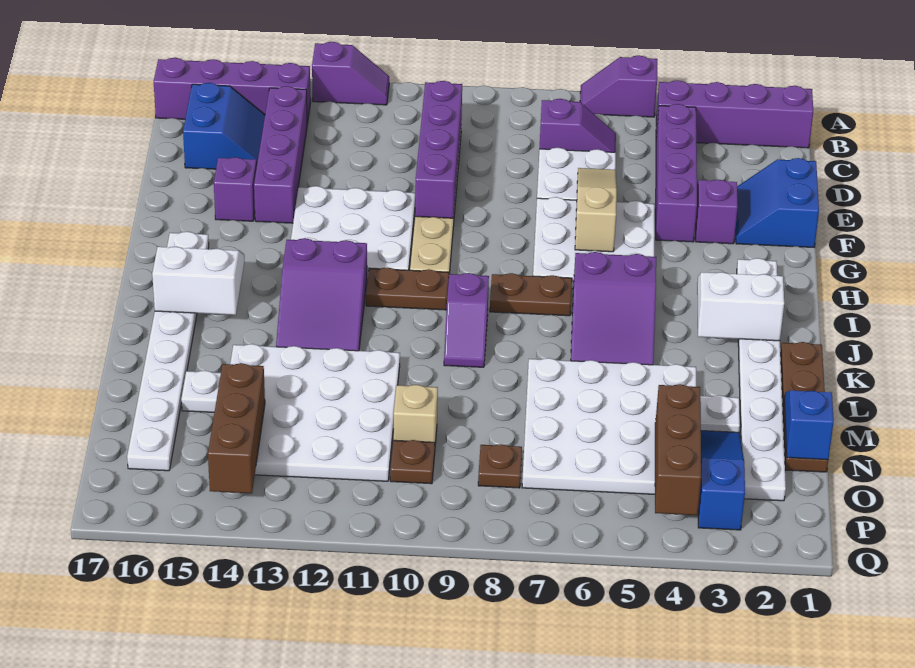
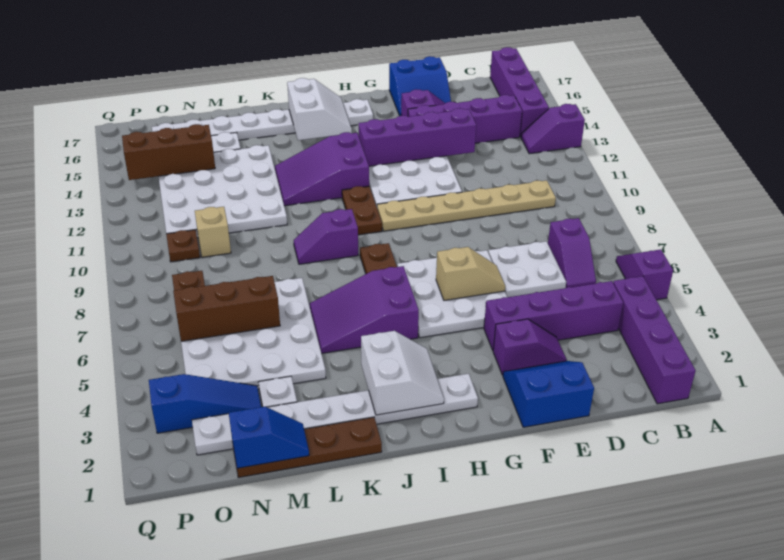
purple 1x2 slope [312,42,389,105] -> purple 1x2 slope turned to [521,104,585,154]
purple 1x4 brick [415,81,462,218] -> purple 1x4 brick moved to [359,108,476,166]
blue 2x2 slope [183,83,265,169] -> blue 2x2 slope moved to [389,56,451,116]
tan 1x3 slope [575,168,617,252] -> tan 1x2 slope [436,247,505,300]
brown 1x3 brick [655,384,701,515] -> brown 1x3 brick moved to [173,276,280,341]

